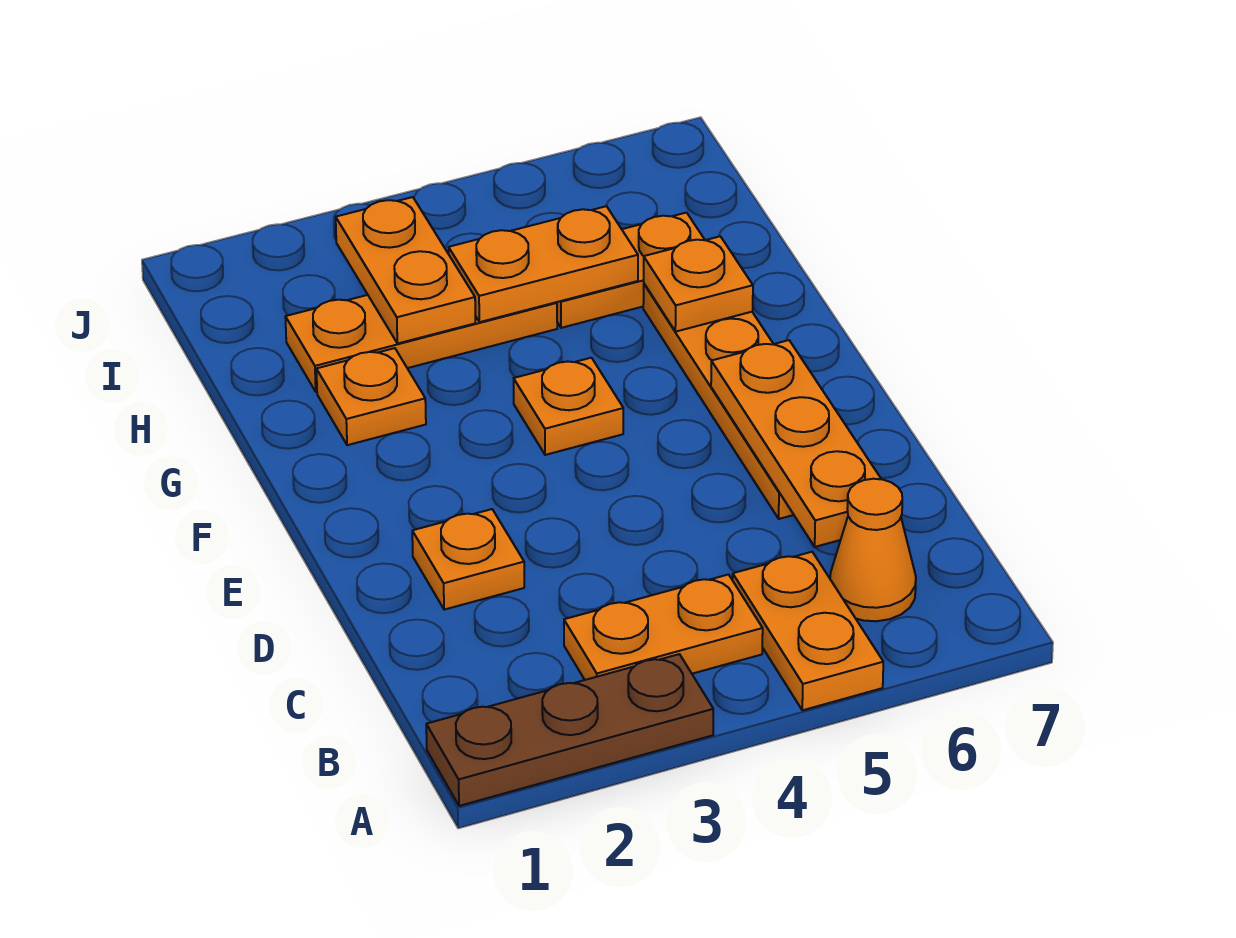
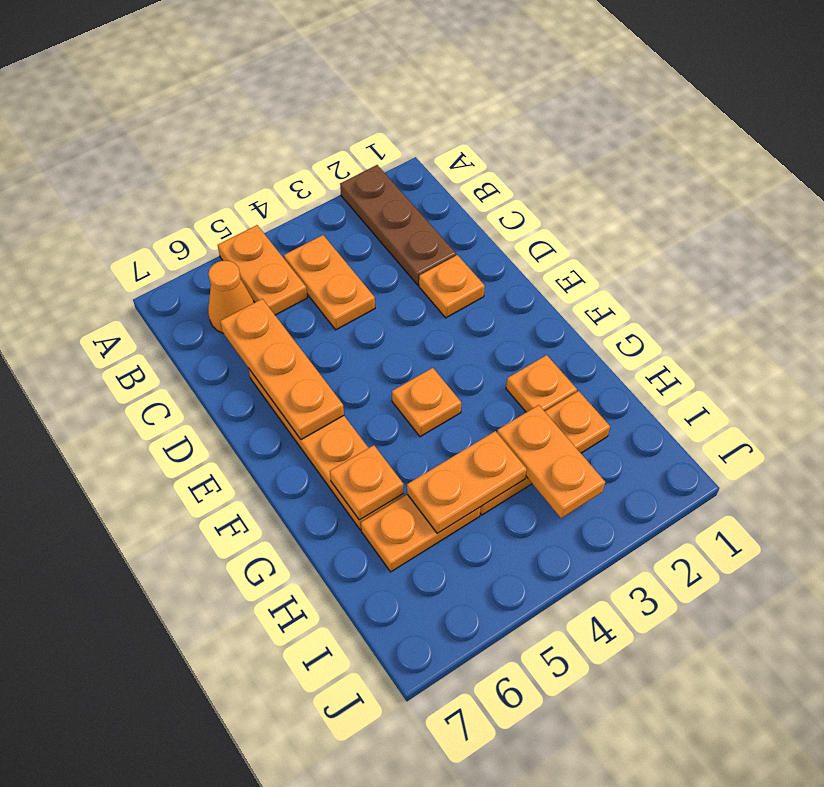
brown 1x3 plate [426,654,713,806] -> brown 1x3 plate turned to [340,165,456,285]
orange 1x2 plate [564,575,763,680] -> orange 1x2 plate turned to [284,235,375,330]

